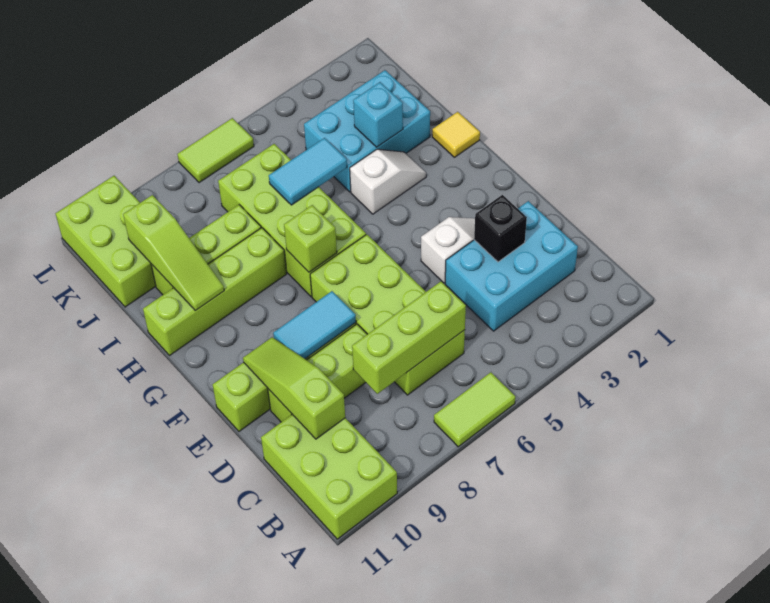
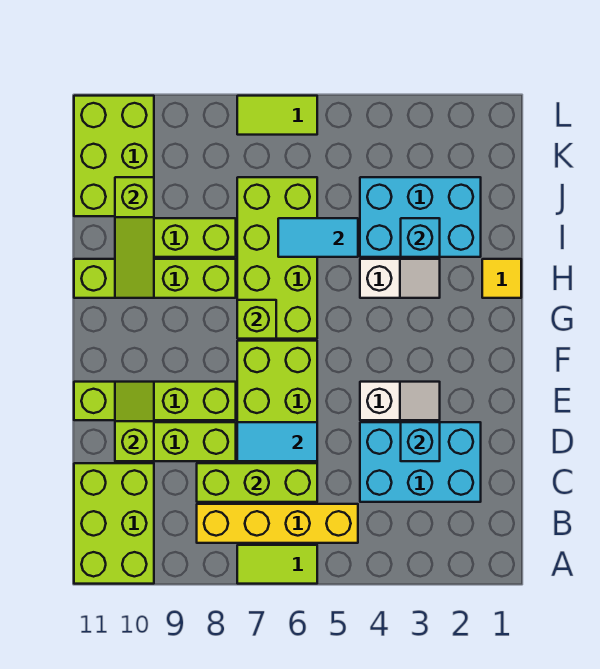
none -> yellow 1x4 brick [197,504,358,543]
lime 1x3 slope [243,337,345,439] -> lime 1x2 slope [115,382,154,461]
black 1x1 brick [474,195,527,262] -> cyan 1x1 brick [401,422,440,461]
cyan 1x2 tile [273,291,356,359] -> cyan 1x2 tile moved to [237,422,317,461]

